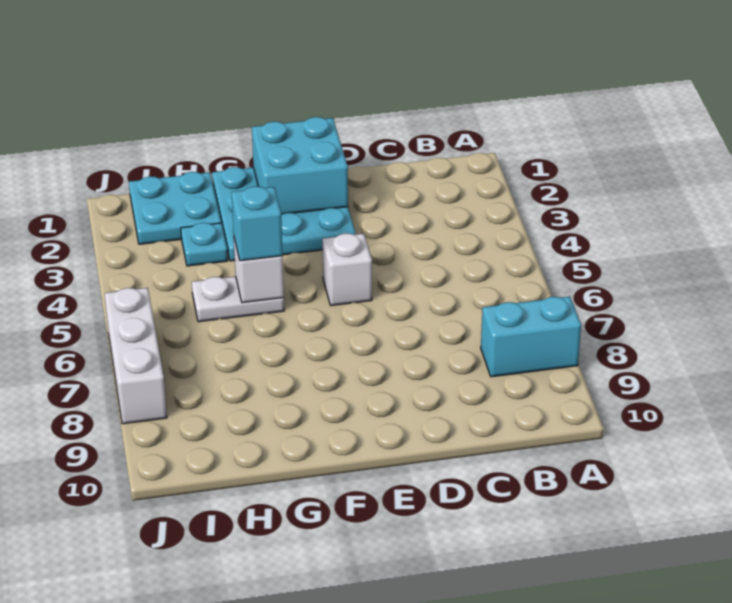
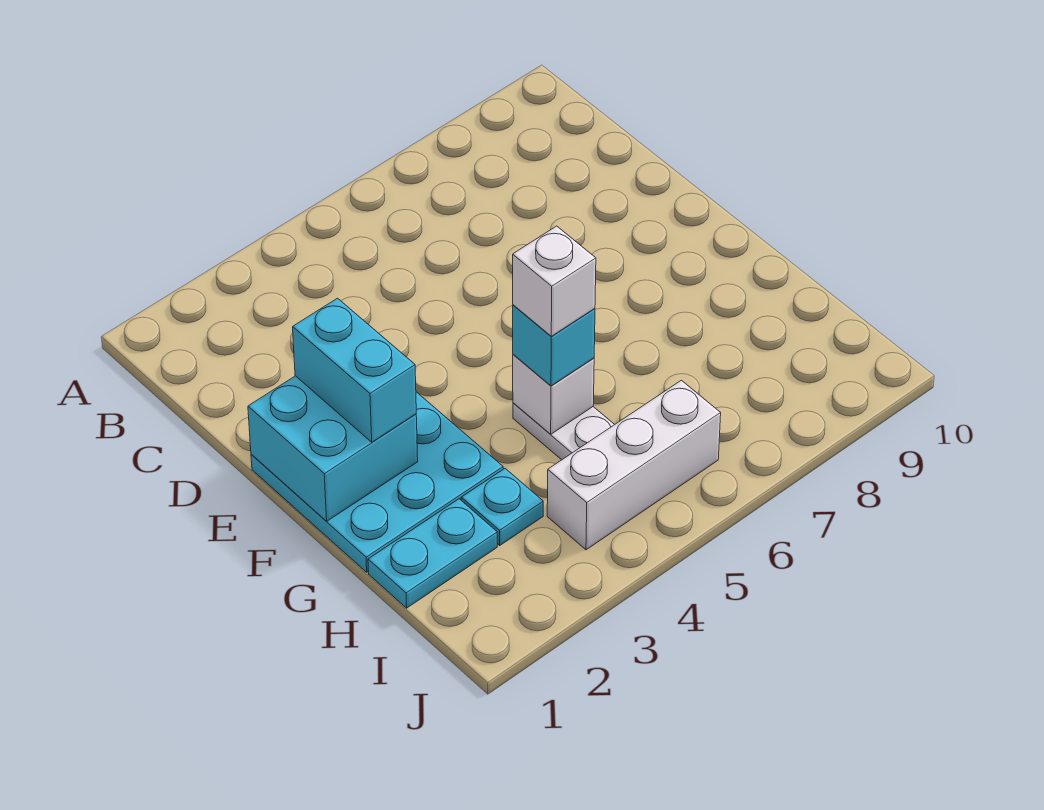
cyan 1x2 brick [481,296,581,377] -> cyan 1x2 brick moved to [293,298,416,442]
white 1x1 brick [322,233,372,306] -> white 1x1 brick moved to [513,226,596,336]
cyan 2x2 plate [129,172,221,244] -> cyan 1x2 plate [368,499,497,608]
white 1x3 brick [105,288,167,424] -> white 1x3 brick moved to [547,380,721,550]

